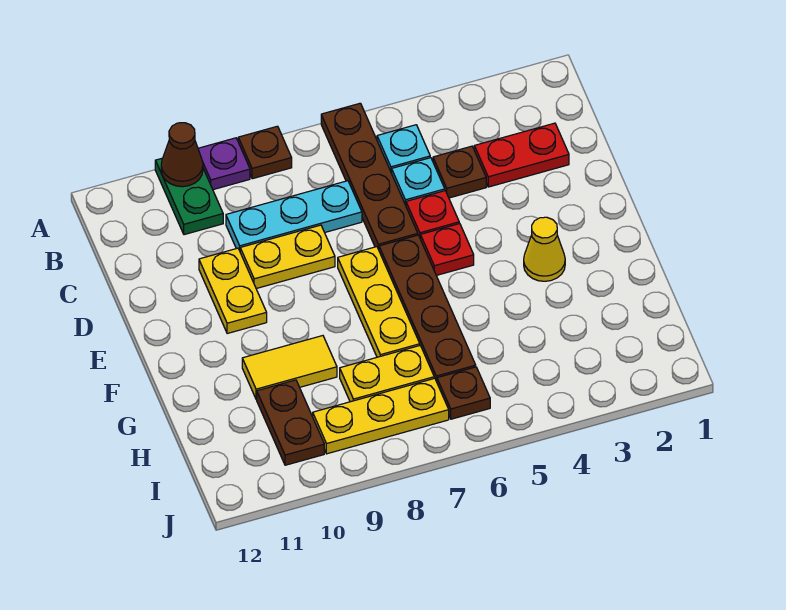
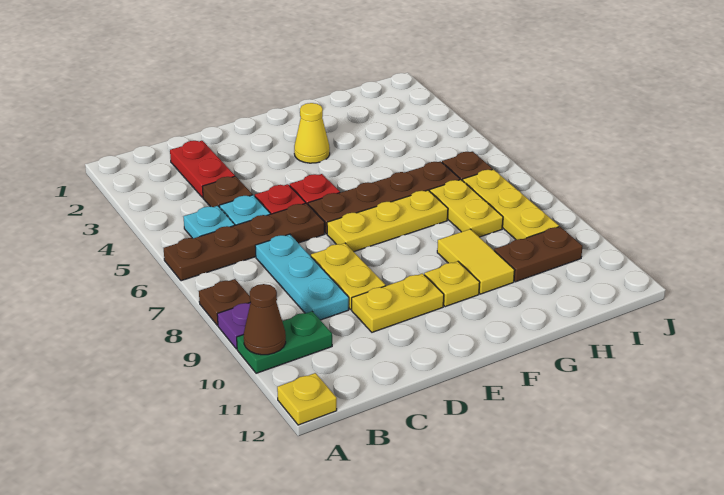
none -> yellow 1x1 plate [277,373,337,425]
none -> yellow 1x1 plate [424,261,480,307]

